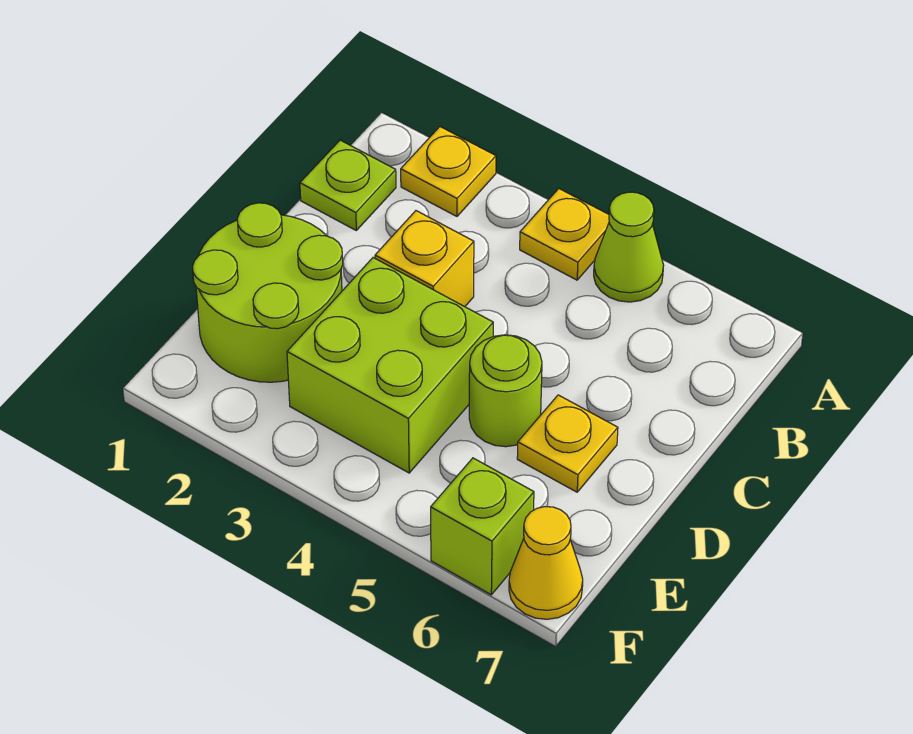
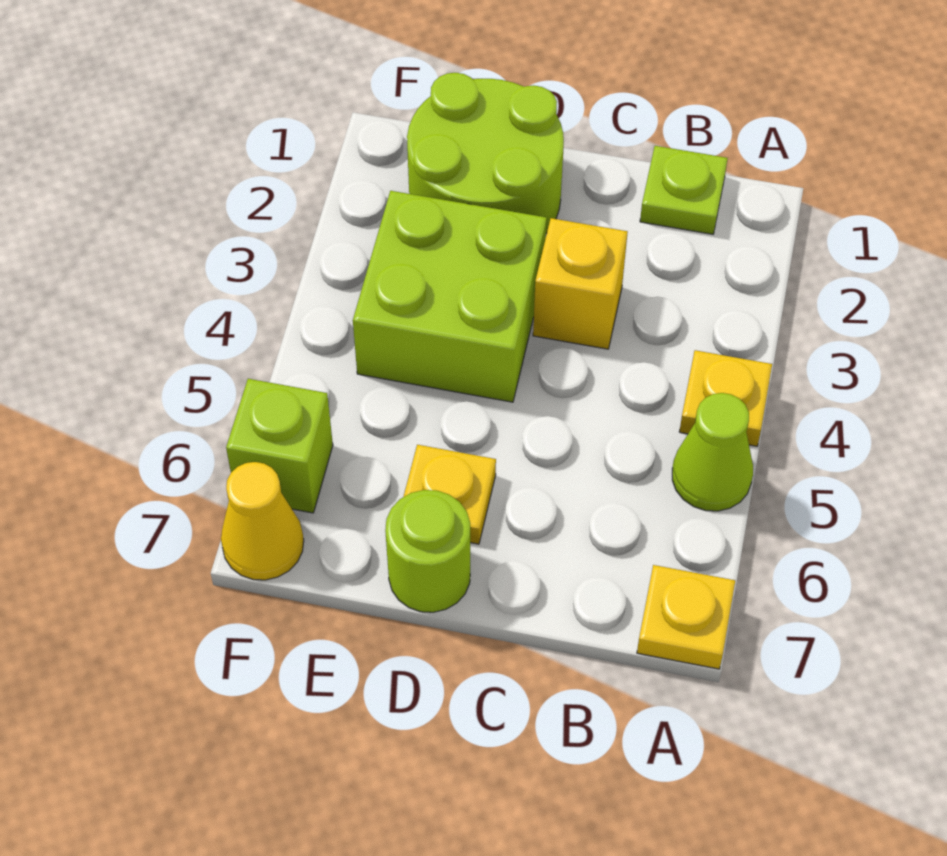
yellow 1x1 plate [401,127,496,216] -> yellow 1x1 plate moved to [637,565,735,669]
lime 1x1 round brick [469,335,542,447] -> lime 1x1 round brick moved to [385,490,470,612]

